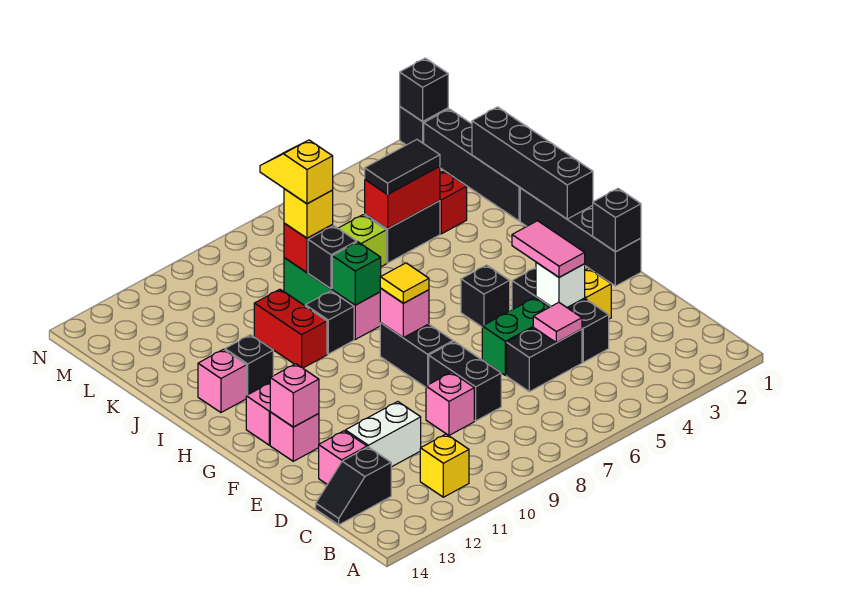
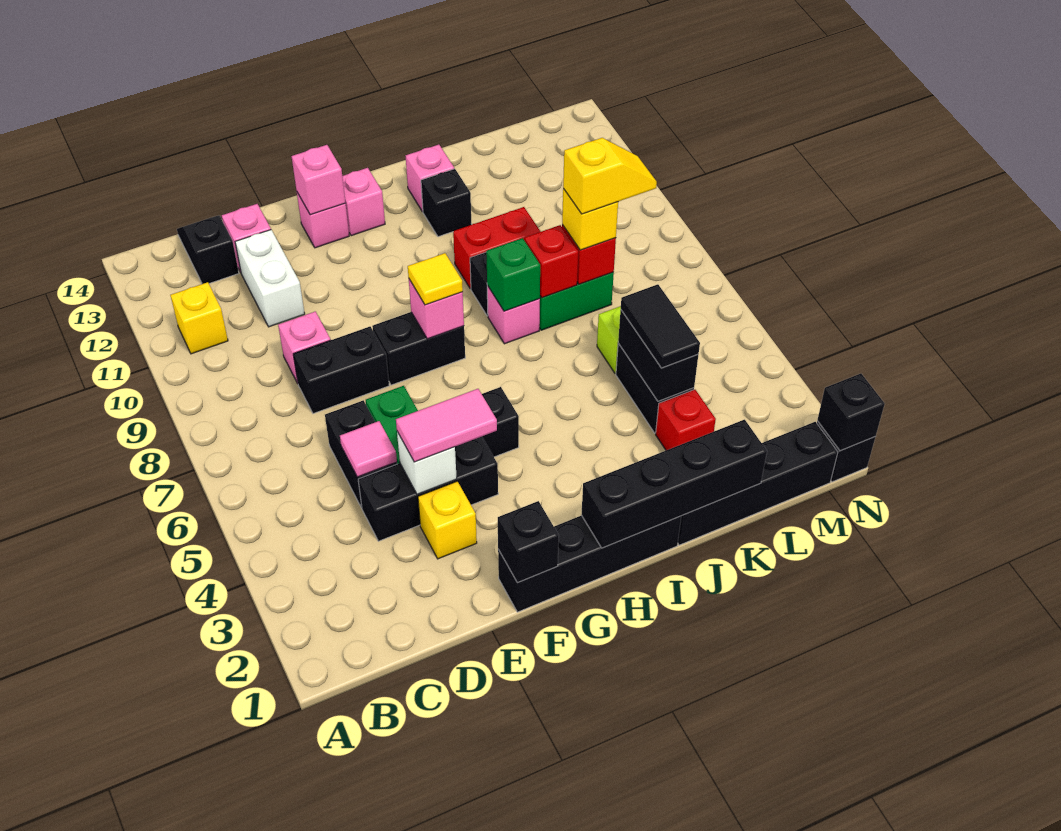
black 1x1 brick [308,226,357,289] -> red 1x1 brick [525,225,578,298]
red 1x2 brick [365,166,440,229] -> black 1x2 brick [618,310,698,401]

